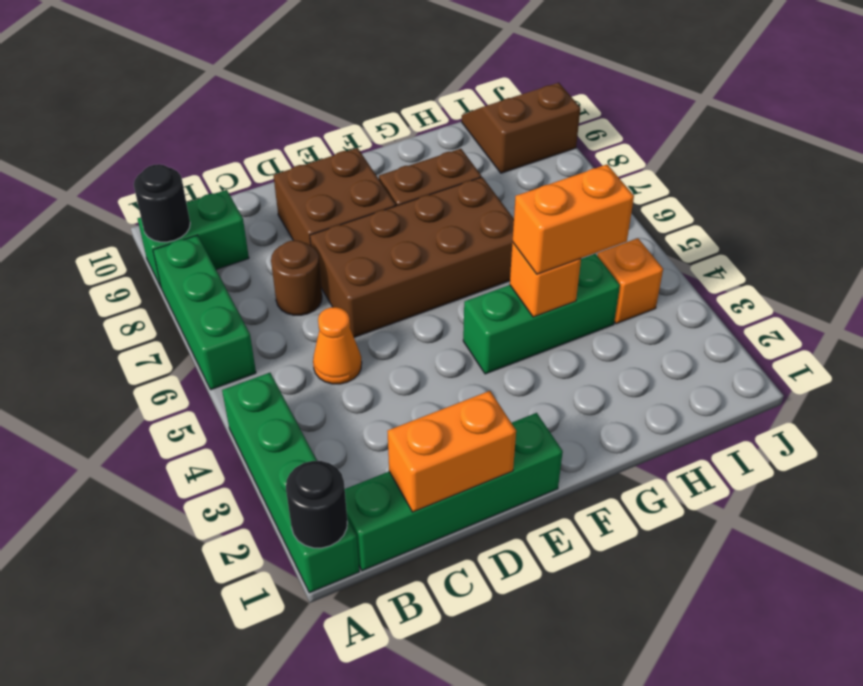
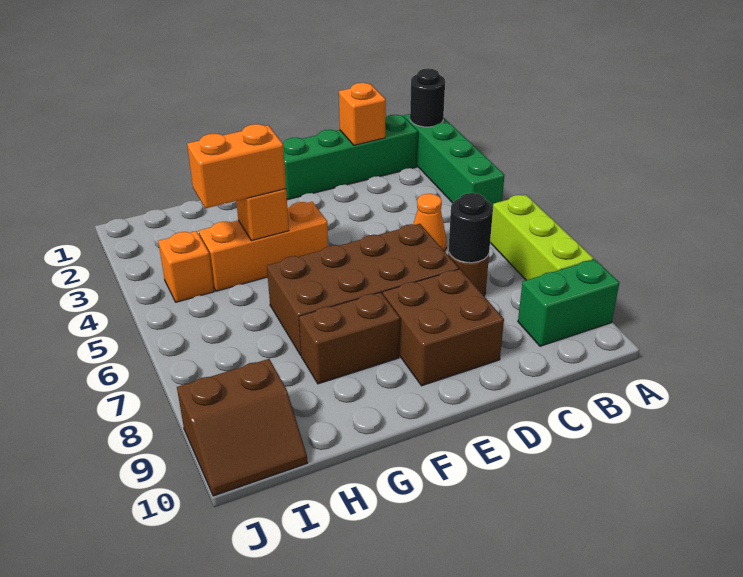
green 1x3 brick [153,235,256,390] -> lime 1x3 brick [490,195,594,280]
black 1x1 round brick [134,164,190,242] -> black 1x1 round brick moved to [449,193,493,263]
orange 1x2 brick [387,391,516,512] -> orange 1x1 brick [339,83,386,145]
green 1x3 brick [463,254,620,374] -> orange 1x3 brick [199,202,328,291]

